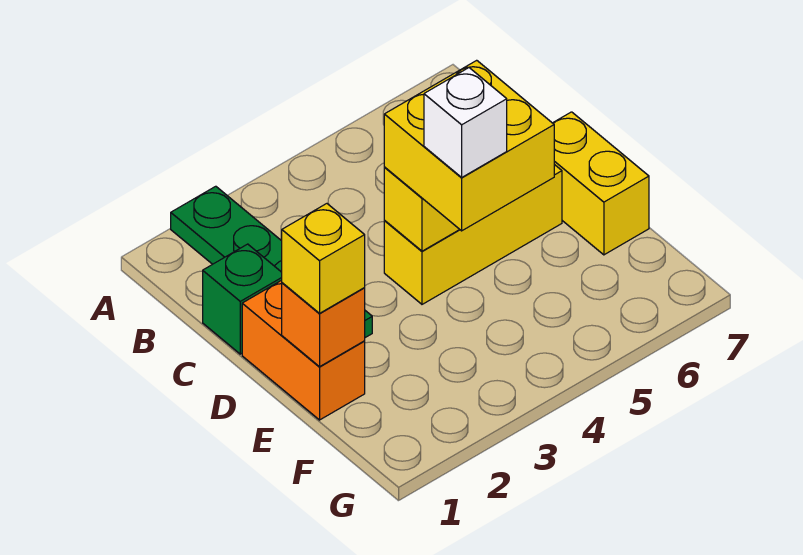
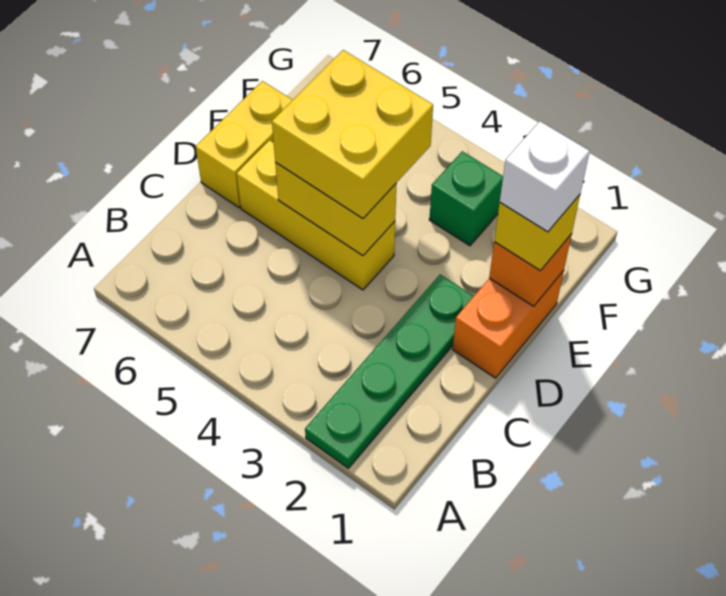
green 1x1 brick [203,244,282,354] -> green 1x1 brick moved to [429,151,503,246]
white 1x1 brick [424,68,507,177] -> white 1x1 brick moved to [500,121,590,232]

